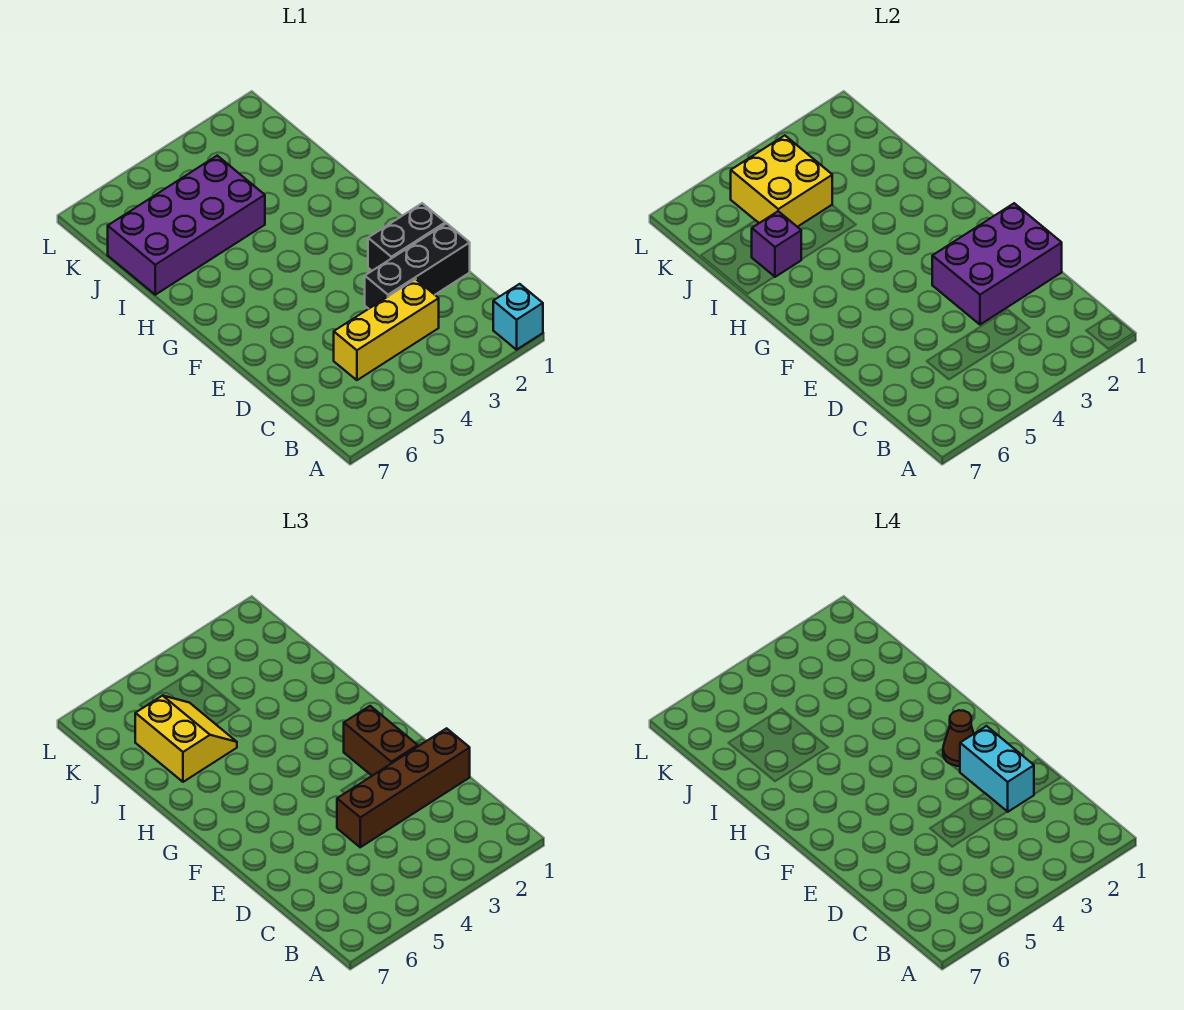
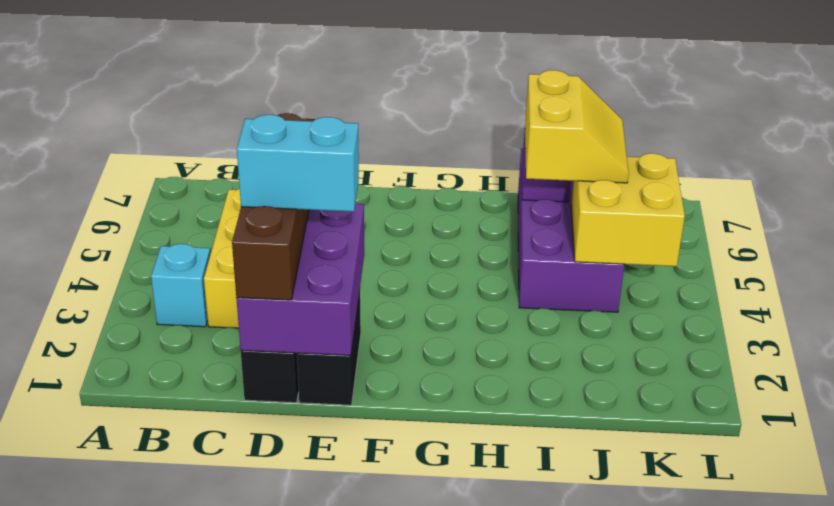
cyan 1x1 brick [493,284,543,350] -> cyan 1x1 brick moved to [151,244,210,327]
brown 1x2 brick [344,706,418,776] -> none
brown 1x1 cone [943,710,974,766] -> none
yellow 2x2 slope [135,696,237,782] -> yellow 2x2 slope turned to [525,70,629,183]

